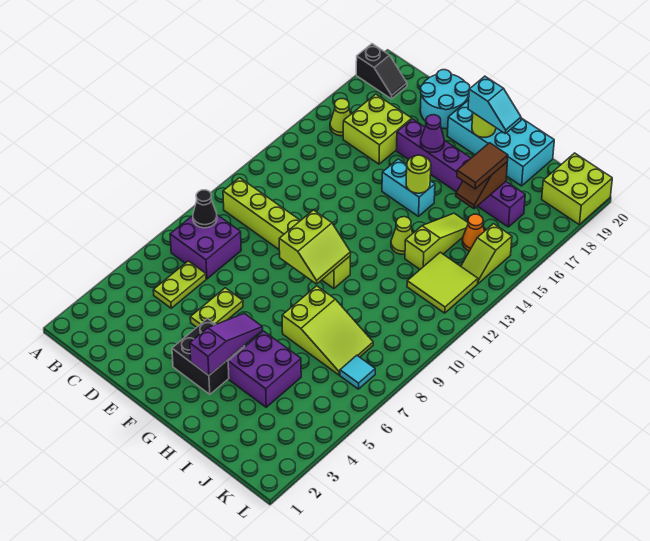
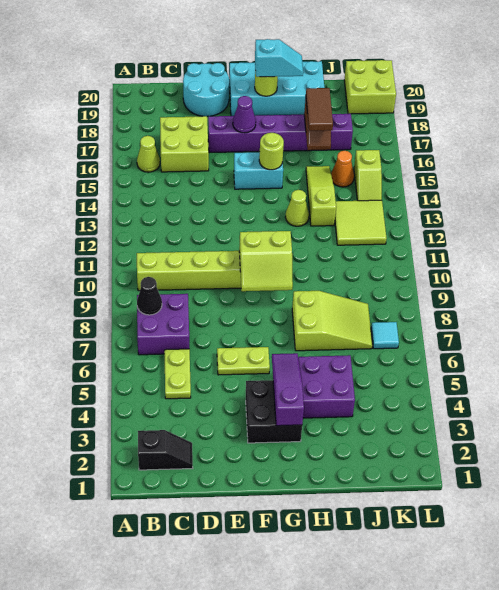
black 1x2 slope [356,44,407,99] -> black 1x2 slope moved to [138,430,193,470]
lime 1x2 plate [190,288,243,327] -> lime 1x2 plate turned to [217,347,270,375]
lime 2x2 slope [279,210,351,284] -> lime 2x2 slope turned to [239,231,293,291]

